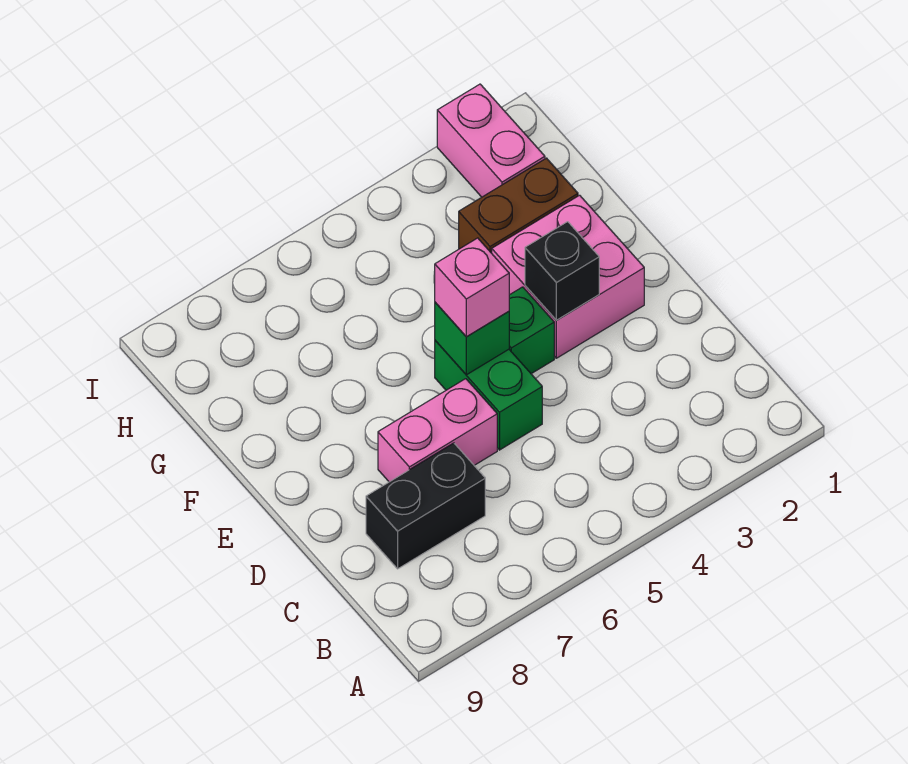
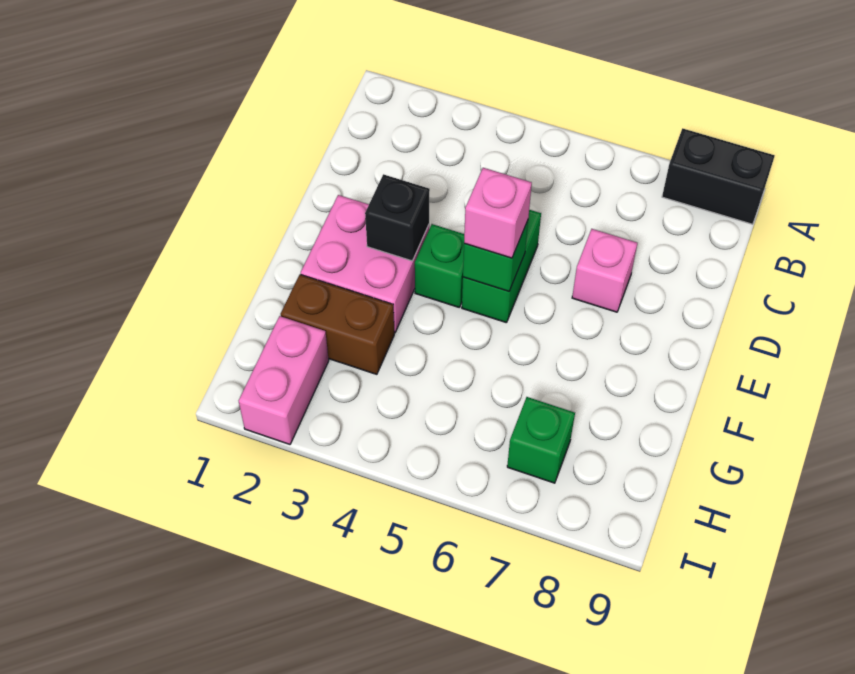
black 1x2 brick [366,443,485,569] -> black 1x2 brick moved to [662,128,775,224]
pink 1x2 brick [378,379,497,482] -> pink 1x1 brick [572,229,637,312]
none -> green 1x1 brick [507,397,575,483]

